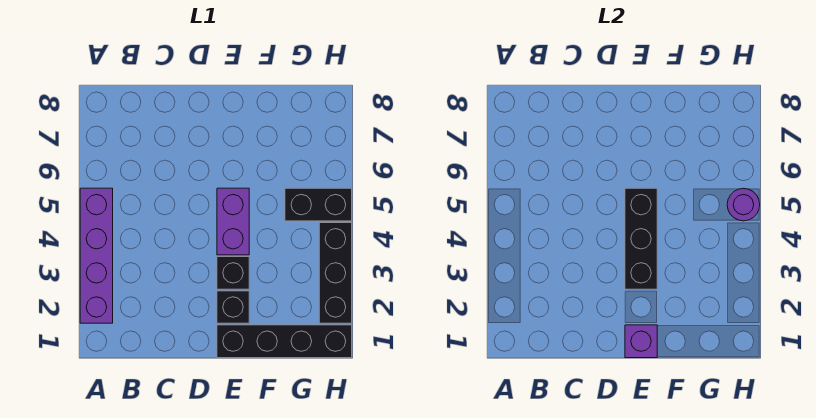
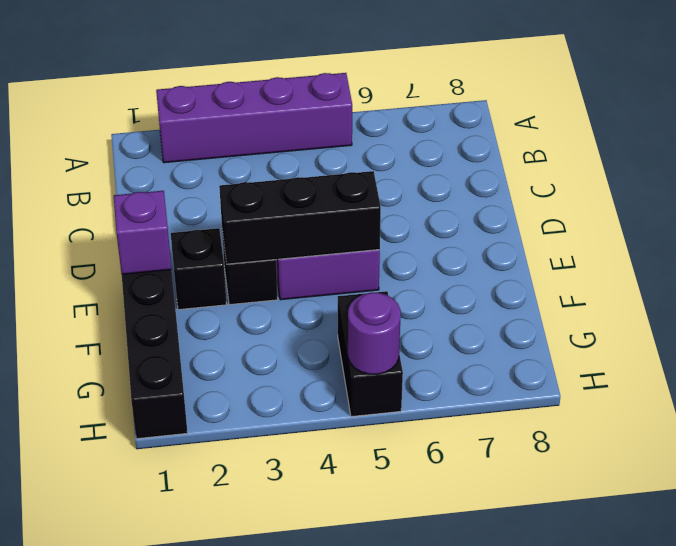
black 1x3 brick [319,223,352,323] -> none

